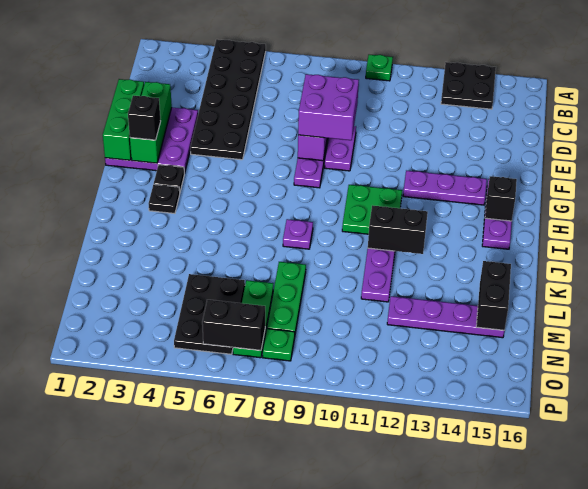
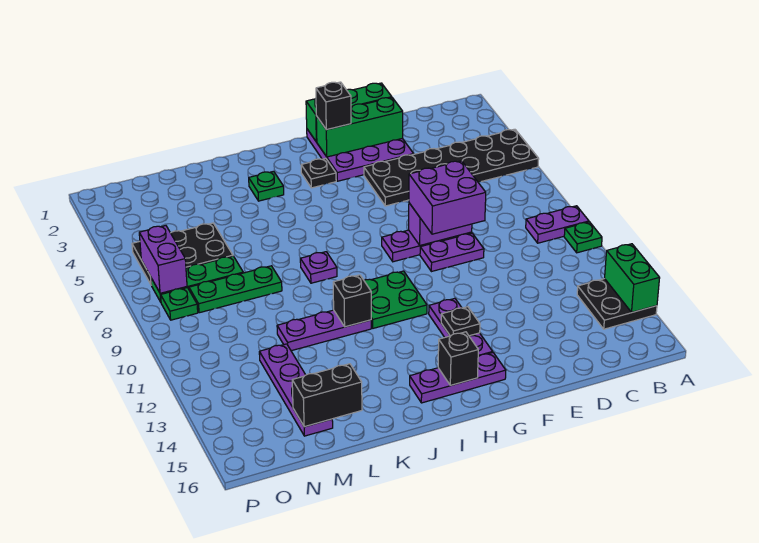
none -> purple 1x2 plate [526,206,589,243]
none -> green 1x2 brick [605,244,660,312]
black 1x1 plate [149,184,180,214] -> black 1x1 plate moved to [441,307,480,336]
none -> green 1x1 plate [249,171,284,201]
black 1x2 brick [368,205,428,254] -> black 1x1 brick [333,275,371,327]
black 1x2 brick [202,300,265,350] -> purple 1x2 brick [139,226,187,293]

